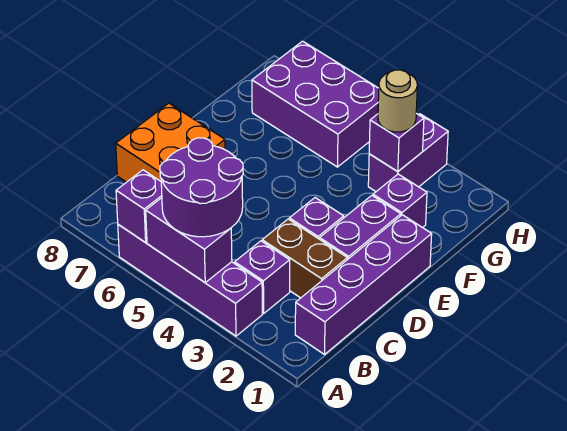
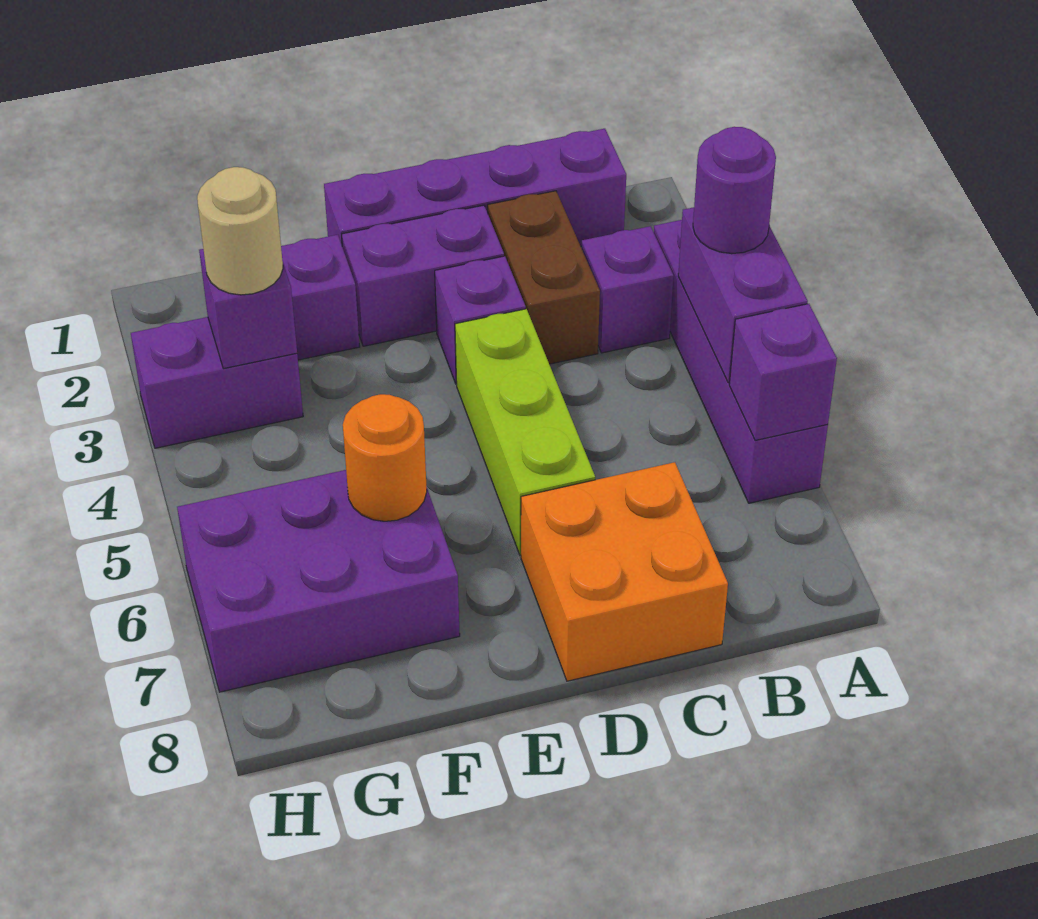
purple 2x2 round brick [160,138,243,237] -> purple 1x1 round brick [693,127,776,254]
none -> lime 1x3 brick [455,309,595,555]
none -> orange 1x1 round brick [343,394,427,521]
purple 2x3 brick [252,41,379,167] -> purple 2x3 brick turned to [177,470,460,692]

